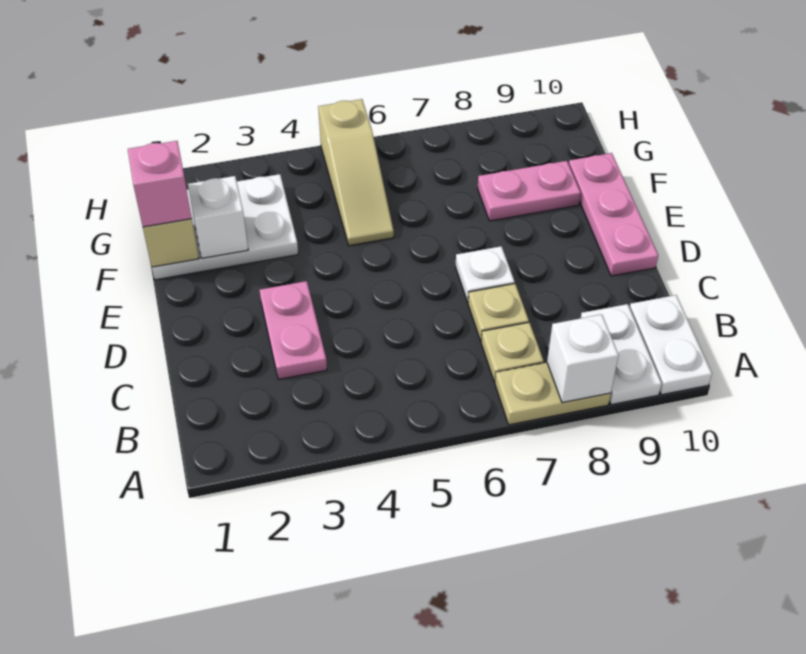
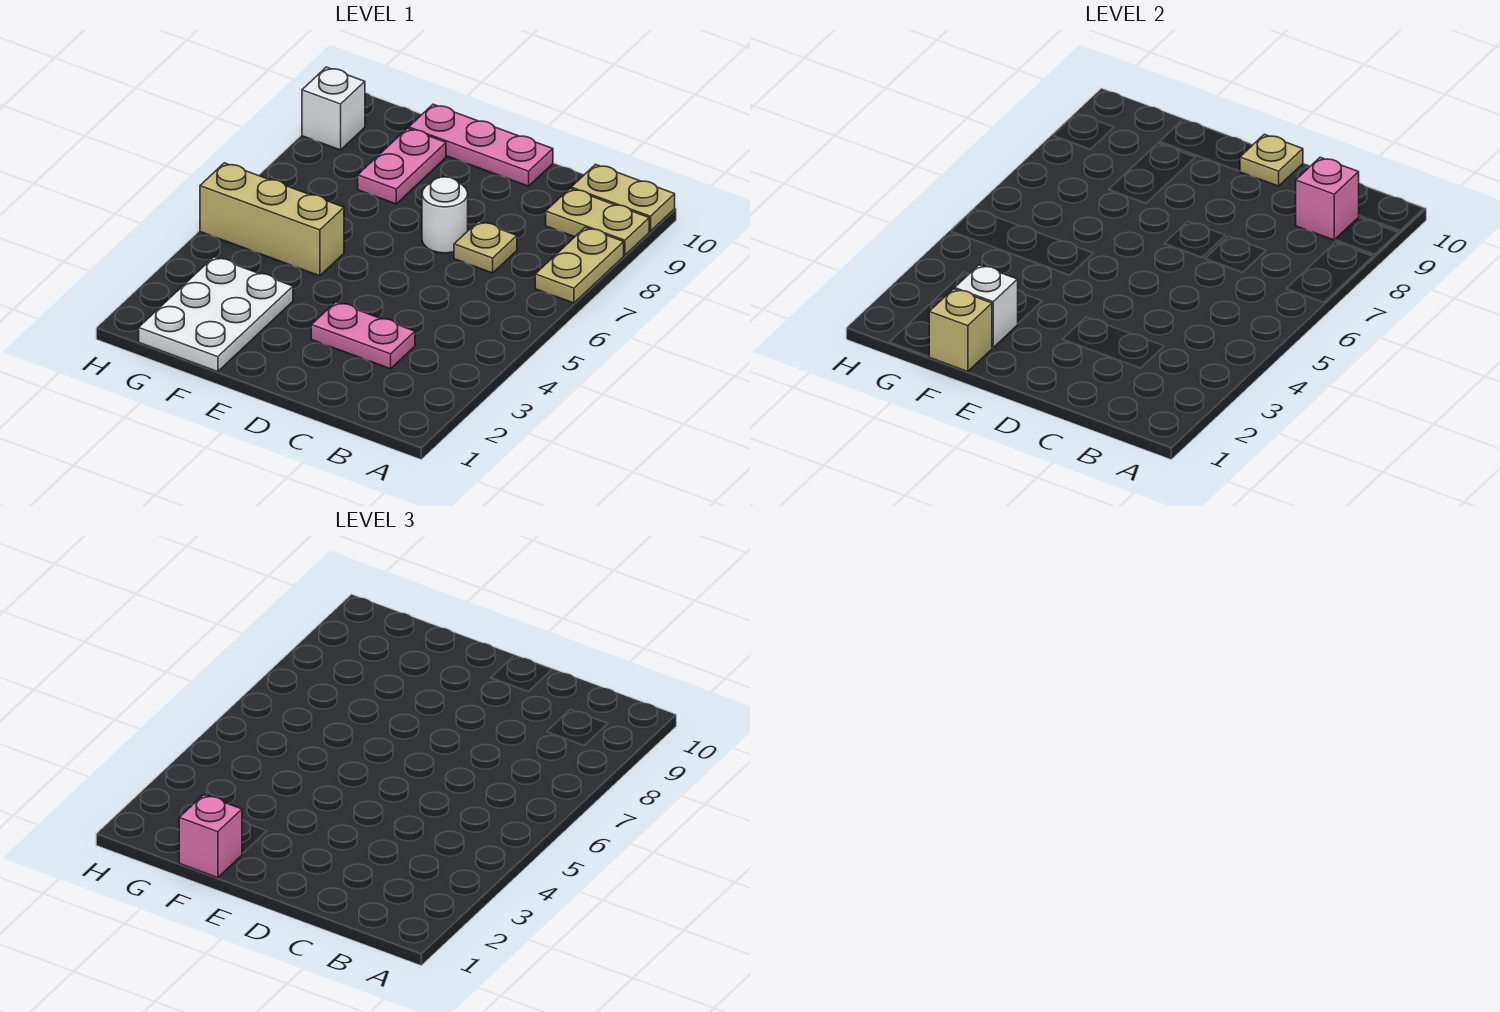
white 1x1 brick [547,314,619,403] -> white 1x1 brick moved to [302,67,365,150]
white 1x2 plate [581,304,662,405] -> tan 1x2 plate [546,188,649,255]
white 1x2 plate [630,295,712,395] -> tan 1x2 plate [571,164,675,231]
tan 1x1 plate [481,323,544,382] -> tan 1x1 plate moved to [1240,134,1303,186]
none -> pink 1x1 brick [1296,157,1359,240]
white 1x1 plate [456,246,515,302] -> white 1x1 round brick [422,177,468,253]
tan 1x3 slope [318,99,394,246] -> tan 1x3 brick [200,163,344,276]

